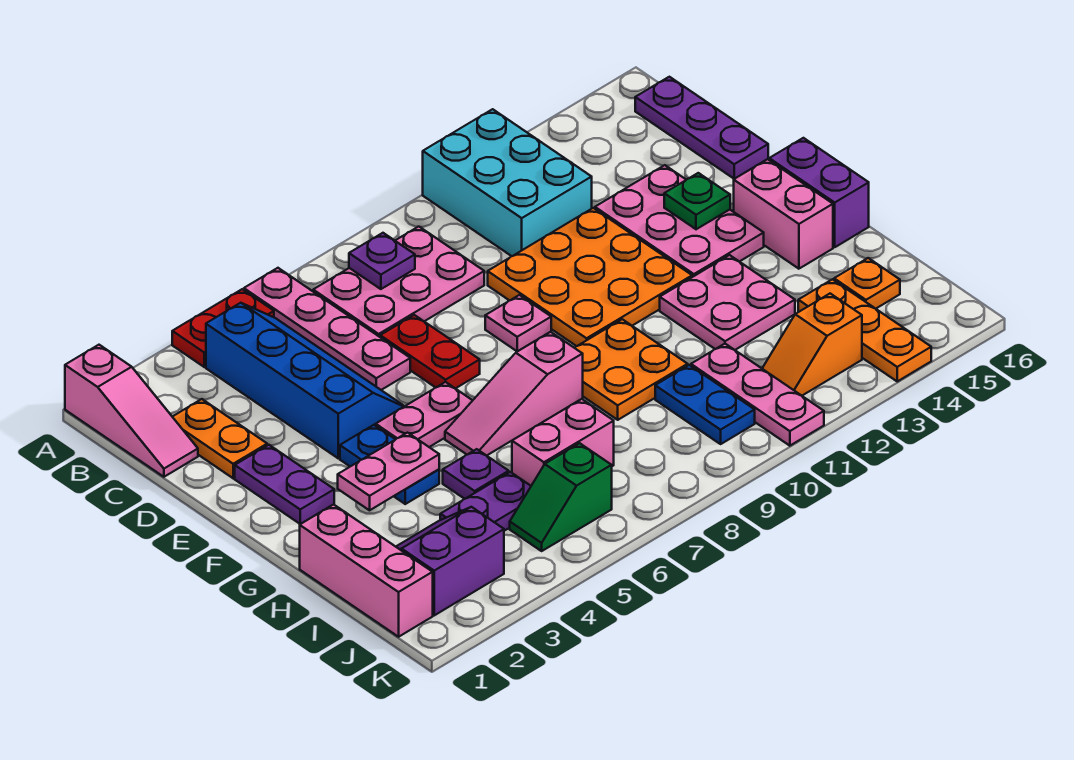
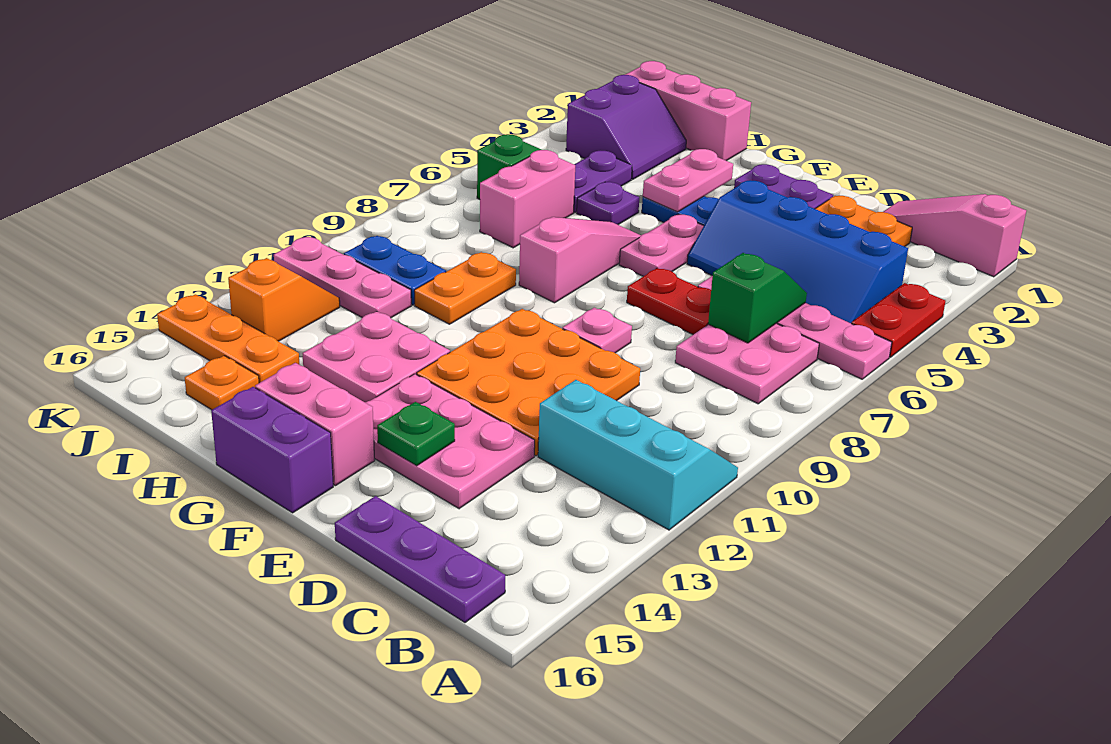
cyan 2x3 brick [423,109,592,256] -> cyan 2x3 slope [538,380,738,530]
pink 2x3 plate [313,227,484,337] -> pink 2x2 plate [675,323,819,404]
purple 1x1 plate [349,233,415,289] -> none
none -> green 1x2 slope [708,253,807,343]
orange 2x2 plate [575,319,688,420] -> orange 1x2 plate [414,252,516,324]

